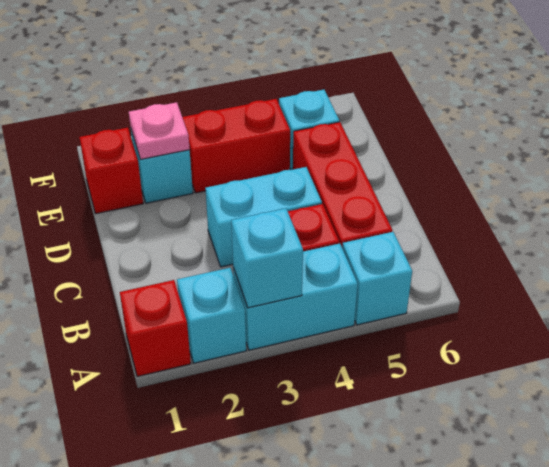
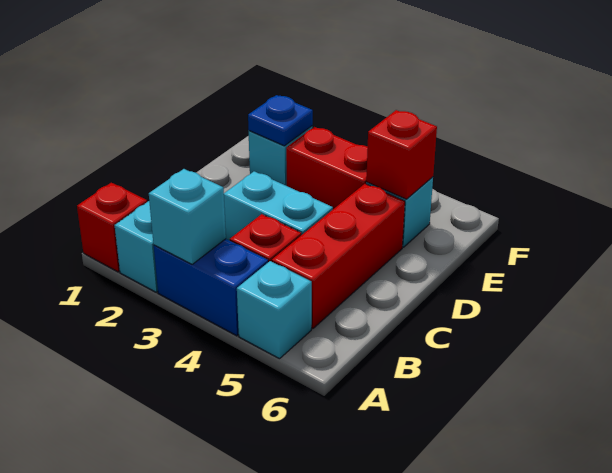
cyan 1x2 brick [233,244,358,350] -> blue 1x2 brick [154,239,268,336]
red 1x1 brick [79,128,143,214] -> red 1x1 brick moved to [366,110,437,199]
pink 1x1 plate [129,102,190,160] -> blue 1x1 plate [248,95,313,146]

